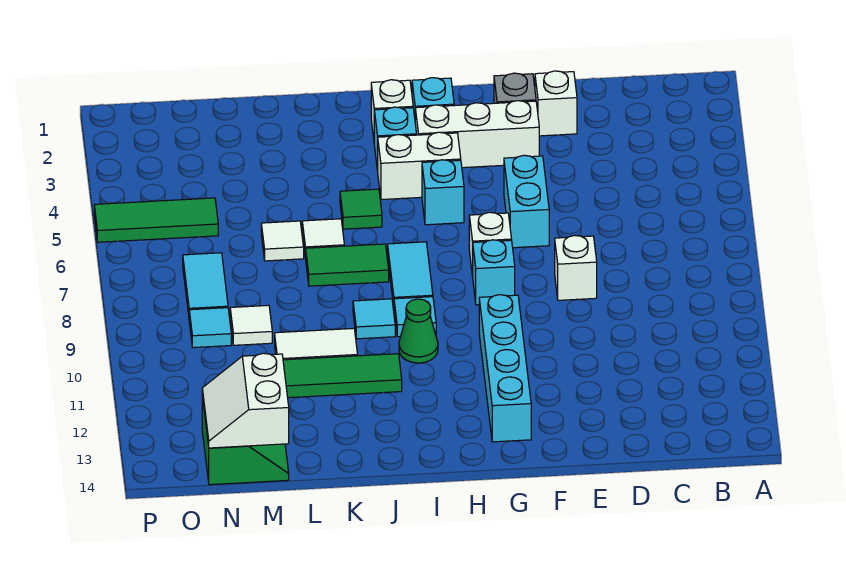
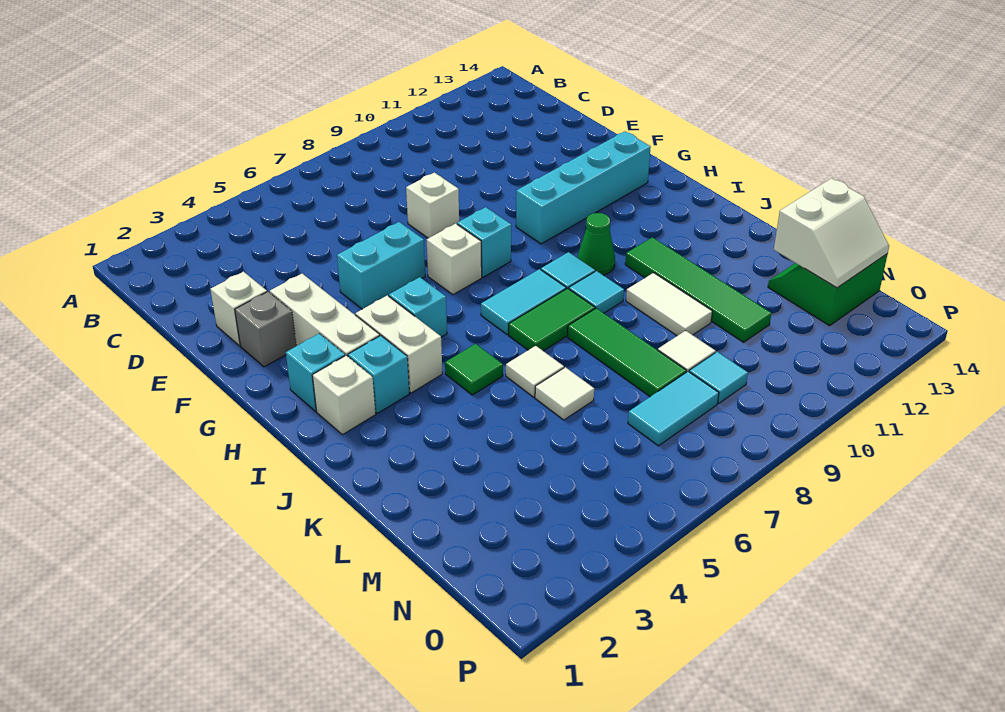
green 1x2 tile [306,244,389,286] -> green 1x2 tile turned to [509,288,595,351]
green 1x3 tile [94,198,218,242] -> green 1x3 tile moved to [568,308,686,397]

